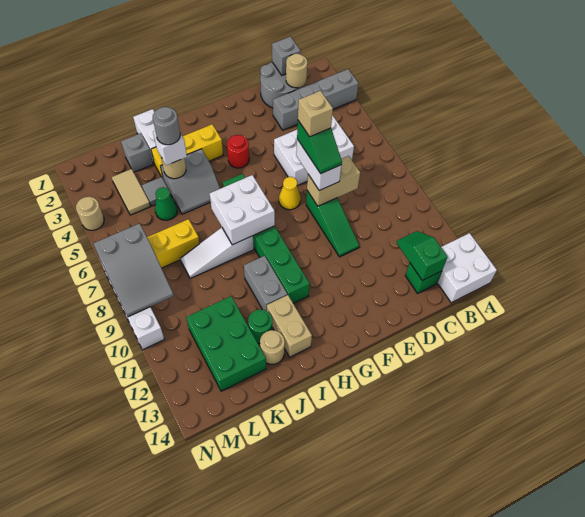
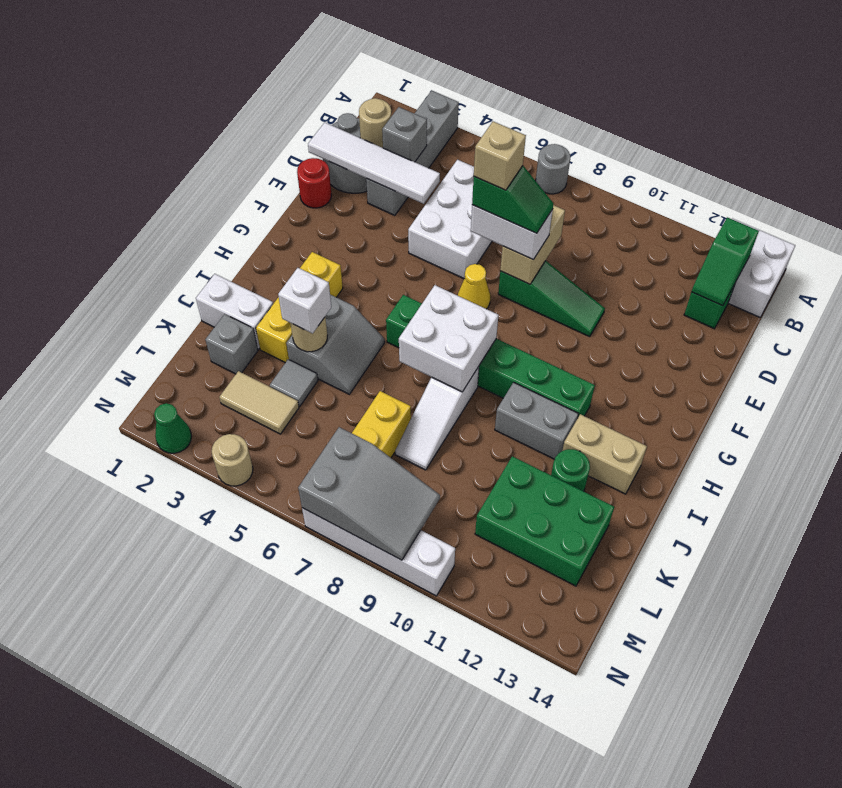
grey 1x1 brick [272,37,300,75] -> grey 1x1 brick moved to [382,107,427,162]
green 1x2 slope [397,231,448,281] -> green 1x2 slope turned to [692,217,759,306]
none -> white 1x4 tile [308,122,440,204]
red 1x1 round brick [227,135,249,168] -> red 1x1 round brick moved to [297,158,331,208]
grey 1x1 round brick [153,107,180,145] -> grey 1x1 round brick moved to [536,144,570,194]
tan 1x1 round brick [260,330,285,364] -> none
green 1x1 cone [155,187,177,220] -> green 1x1 cone moved to [154,403,192,453]

